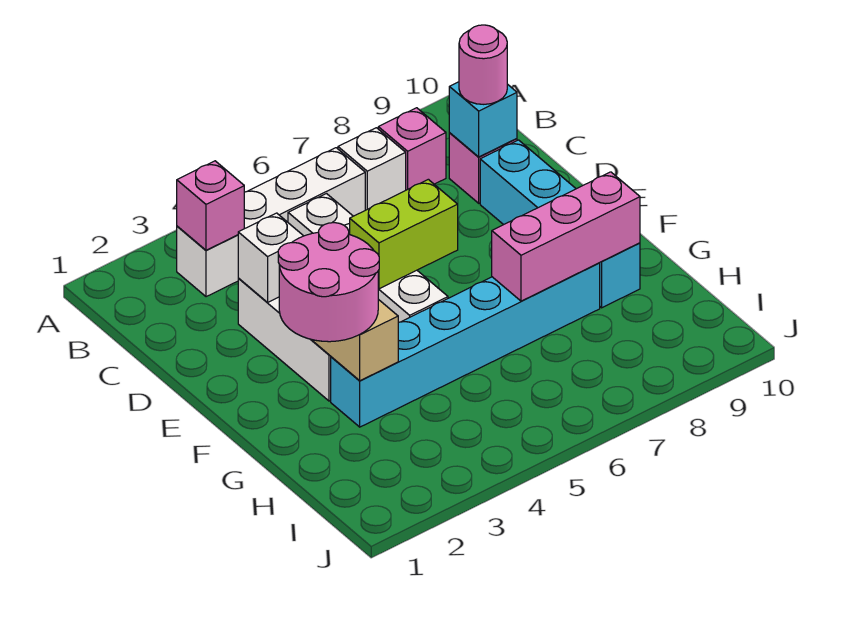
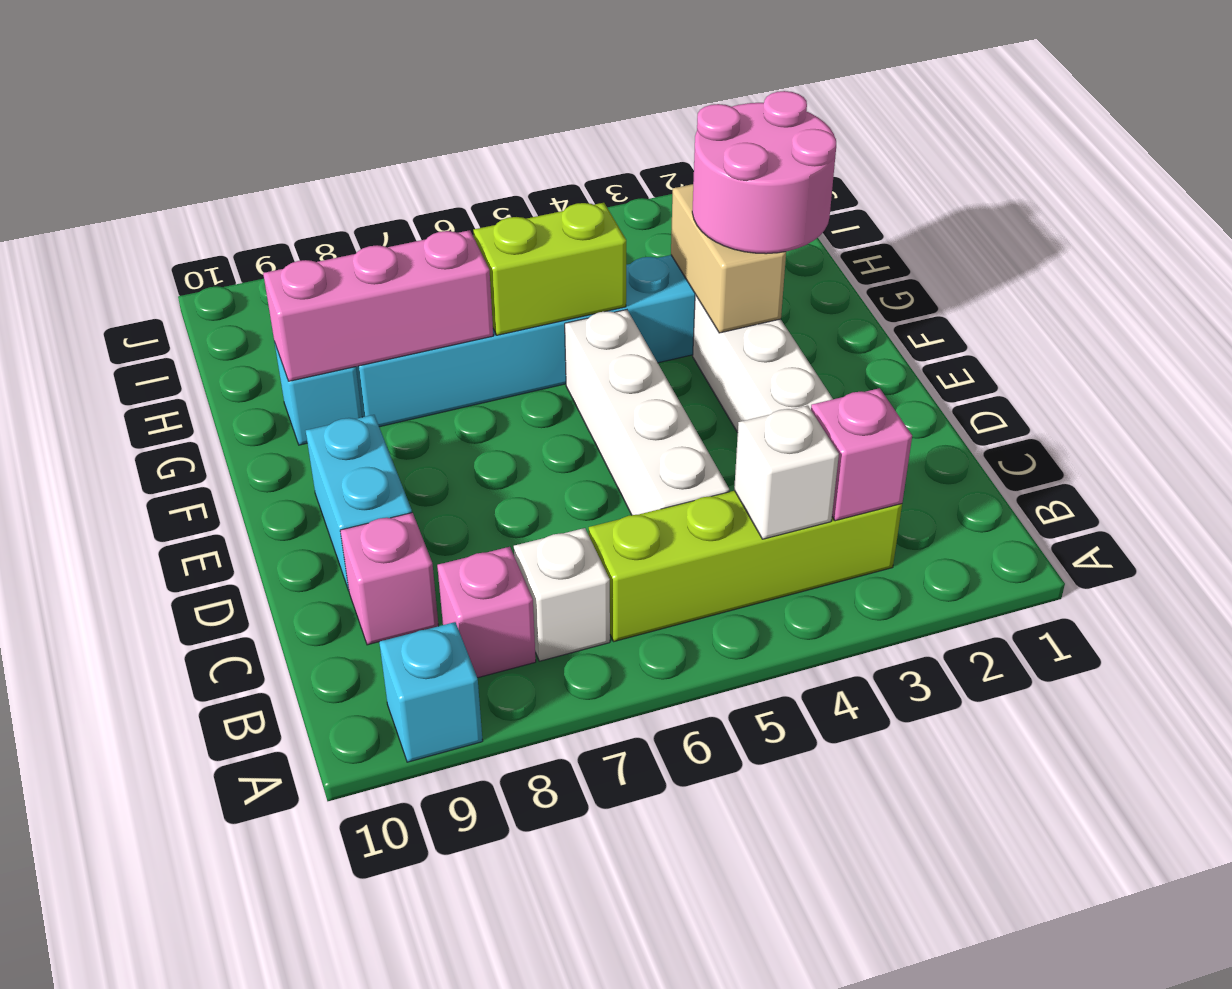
white 1x4 brick [177,148,365,297] -> lime 1x4 brick [589,491,902,641]
cyan 1x1 brick [449,82,517,157] -> cyan 1x1 brick moved to [379,622,483,762]
pink 1x1 round brick [459,25,507,104] -> none
white 1x1 brick [238,213,303,303] -> white 1x1 brick moved to [734,406,839,539]
lime 1x2 brick [350,179,458,289] -> lime 1x2 brick moved to [473,203,626,335]

